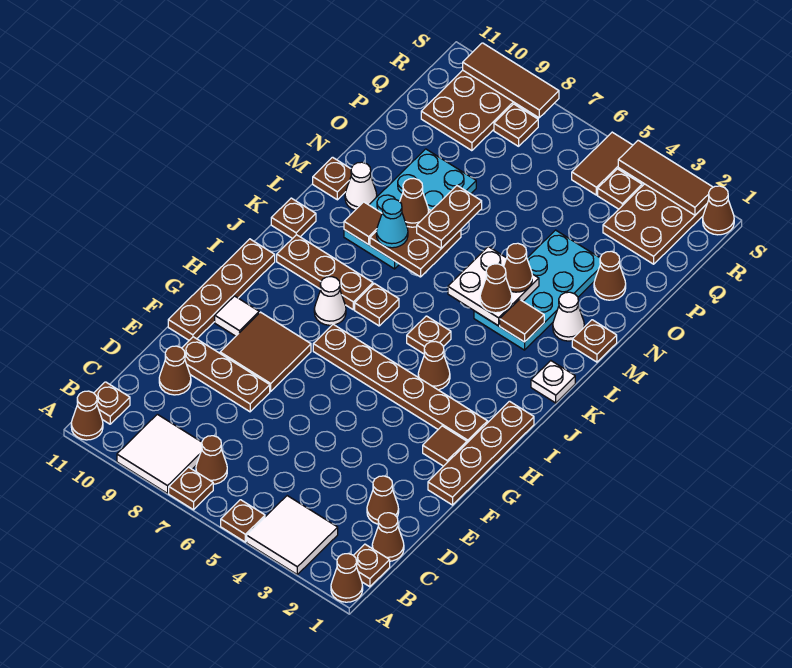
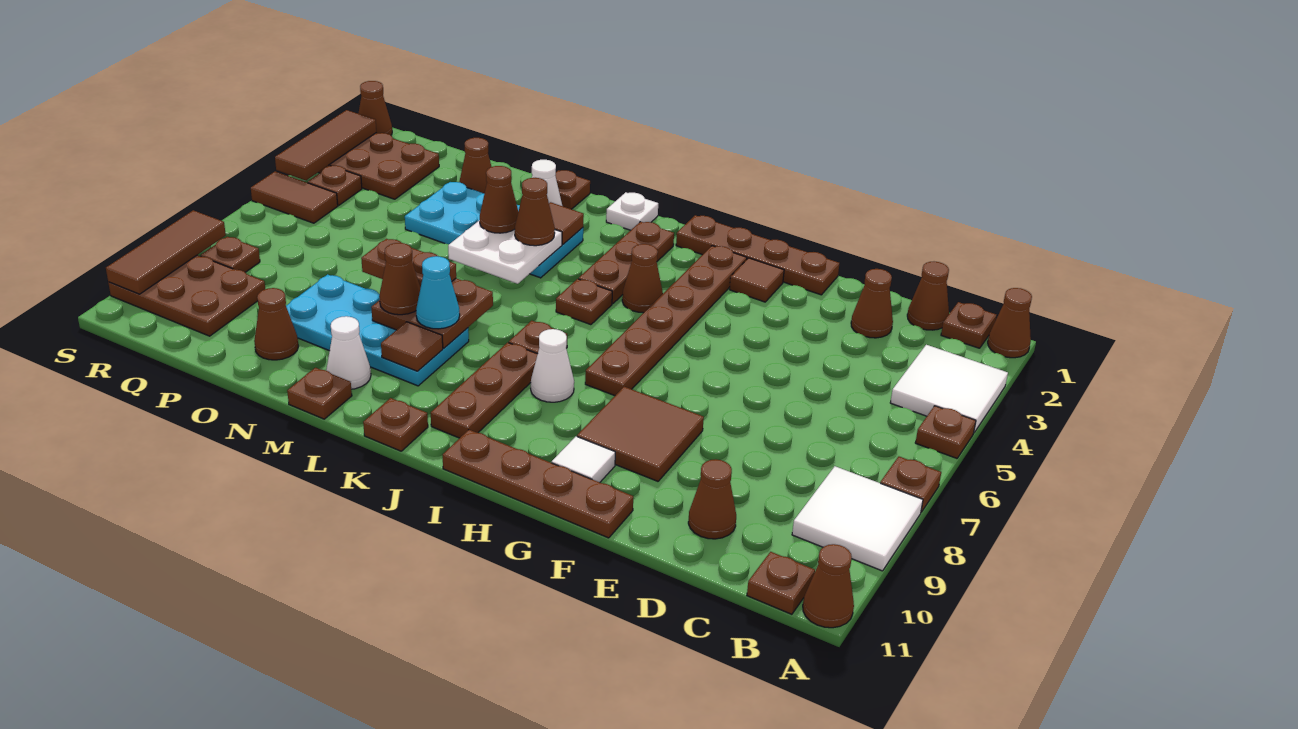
brown 1x1 cone [196,436,227,484] -> brown 1x1 cone moved to [254,288,299,360]
brown 1x3 plate [182,337,270,412] -> brown 1x3 plate moved to [579,222,674,304]

